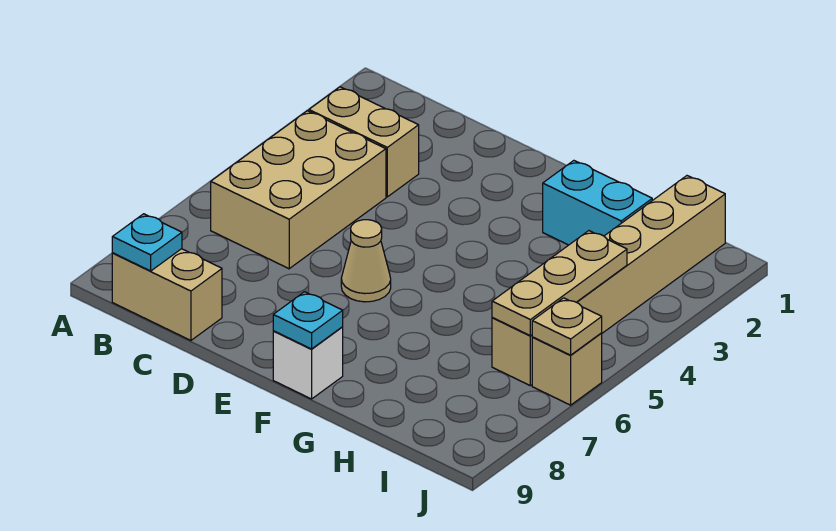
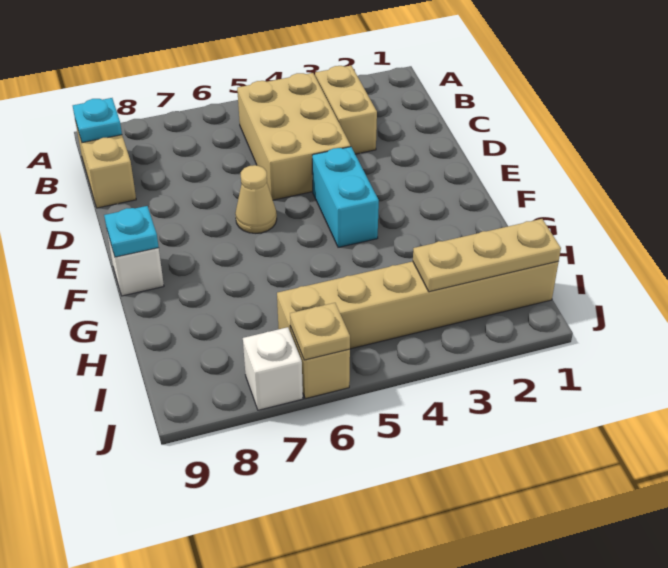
tan 2x3 brick [211,111,386,269] -> tan 2x3 brick turned to [237,73,351,200]
cyan 1x2 brick [543,161,652,245] -> cyan 1x2 brick moved to [312,147,379,247]
tan 1x3 plate [492,231,627,336] -> tan 1x3 plate moved to [413,219,561,292]
none -> white 1x1 brick [243,327,303,410]

